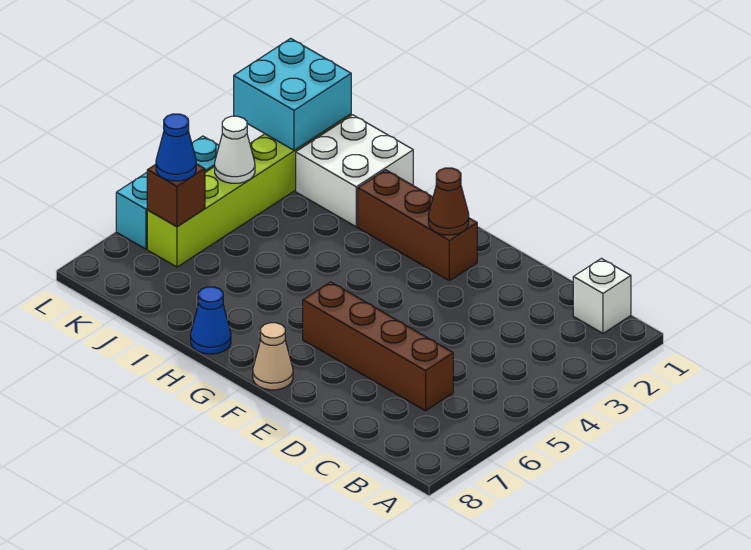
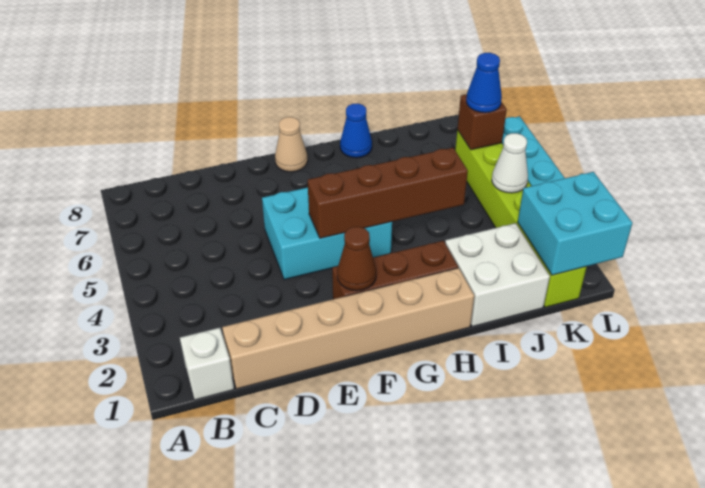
none -> tan 1x6 brick [222,268,474,389]
brown 1x4 brick [303,282,453,411] -> brown 1x4 brick moved to [308,148,468,238]
none -> cyan 2x3 brick [262,187,392,280]

